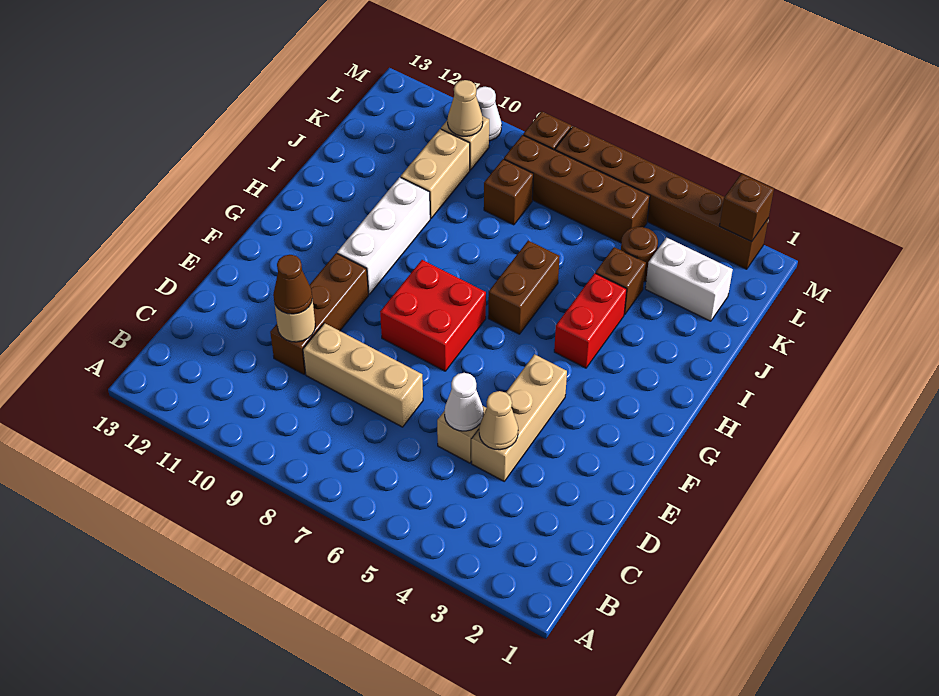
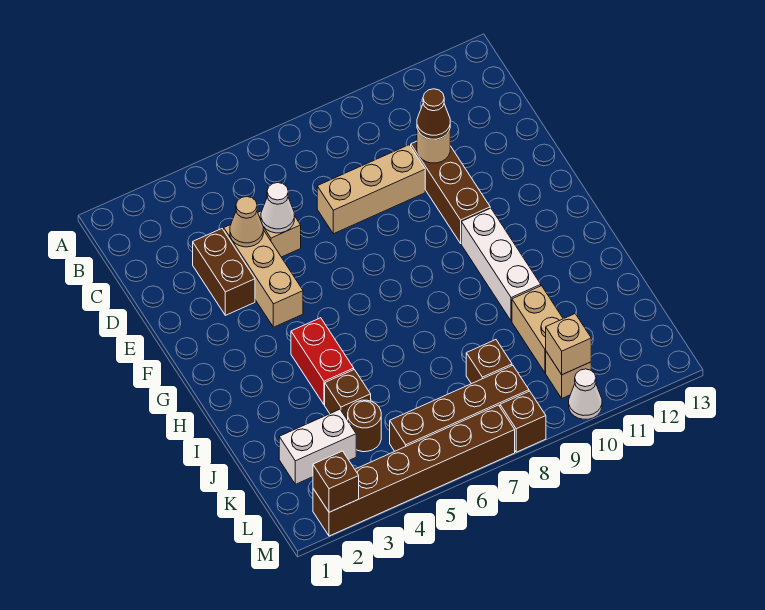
red 2x2 brick [380,260,486,371] -> none
brown 1x2 brick [488,241,560,334] -> brown 1x2 brick moved to [193,229,255,315]
tan 1x1 cone [448,80,483,136] -> tan 1x1 brick [546,314,591,375]

